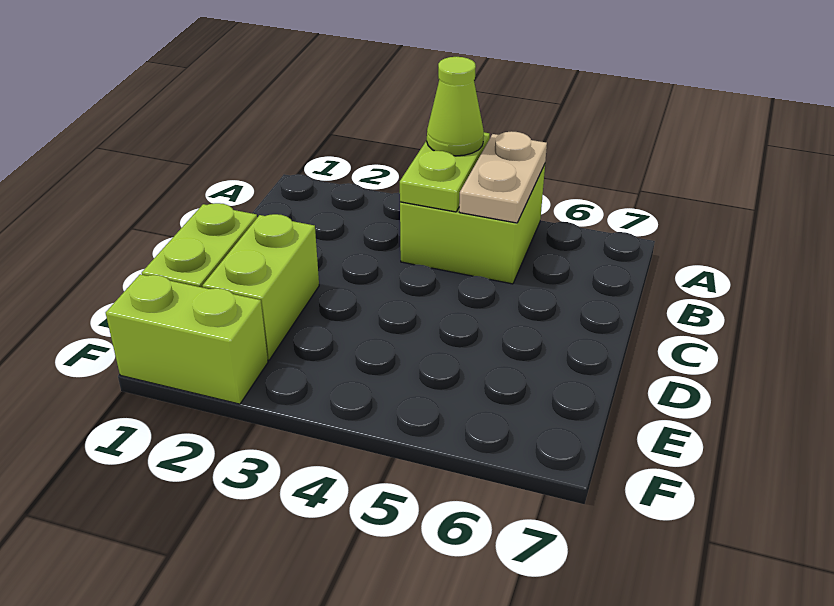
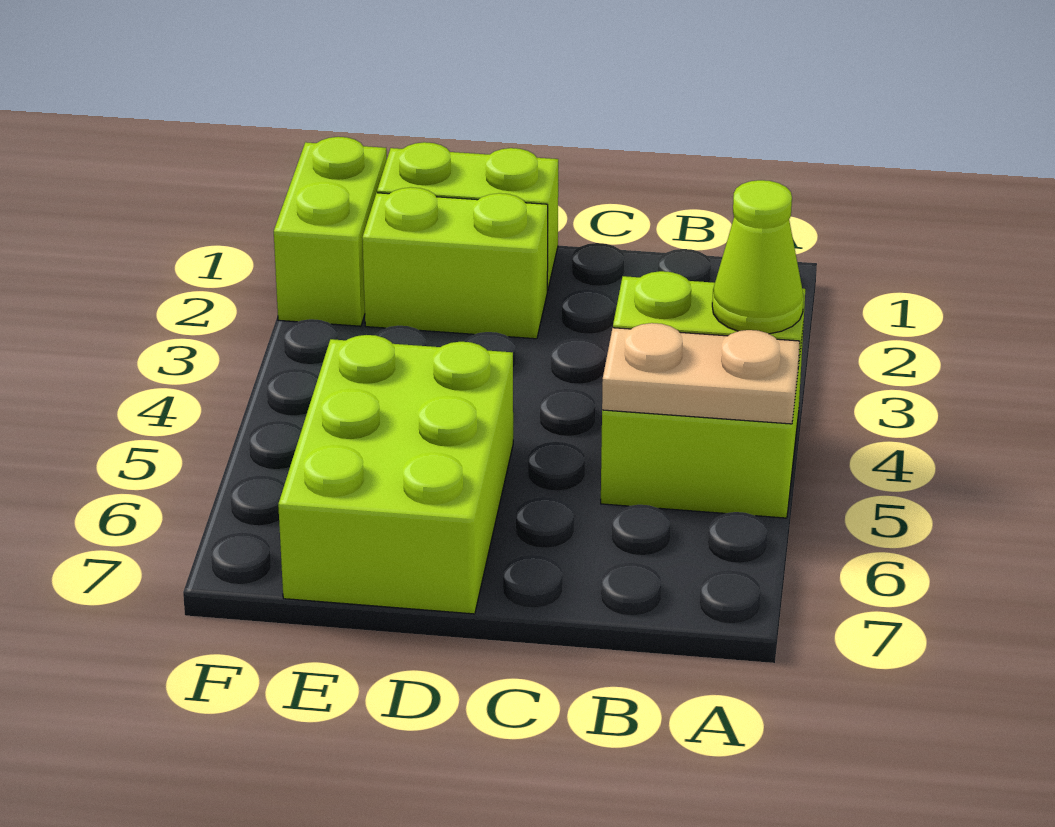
none -> lime 2x3 brick [278,335,513,614]

